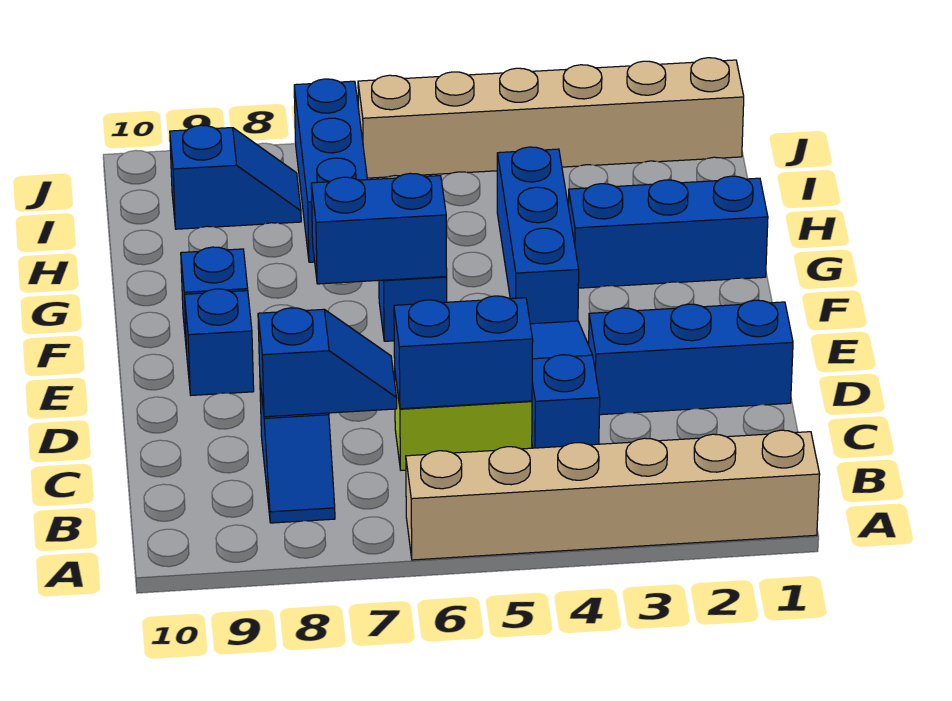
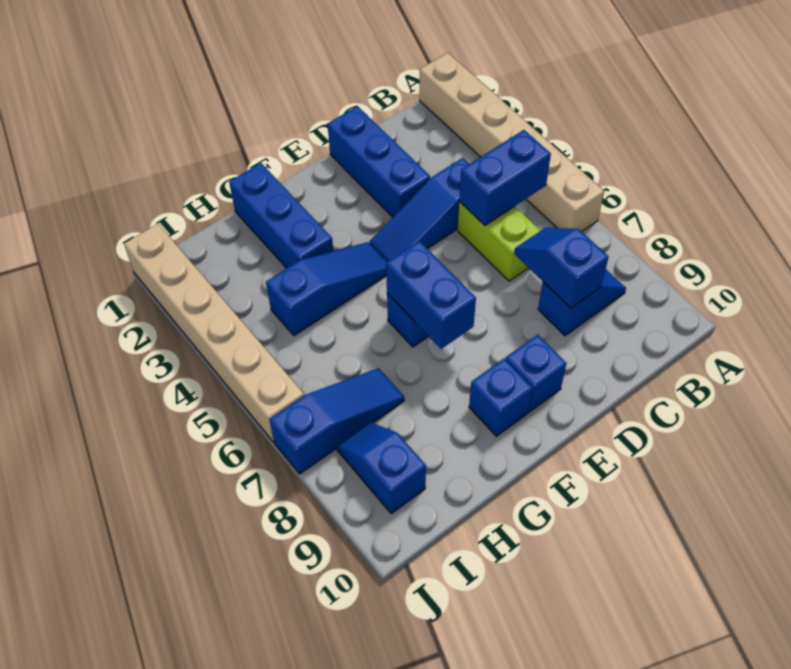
blue 1x2 brick [394,296,533,409] -> blue 1x2 brick turned to [459,130,551,225]
blue 1x3 brick [497,147,579,324] -> blue 1x3 slope [266,242,387,336]
blue 1x3 brick [294,79,367,262] -> blue 1x3 slope [270,368,404,474]

